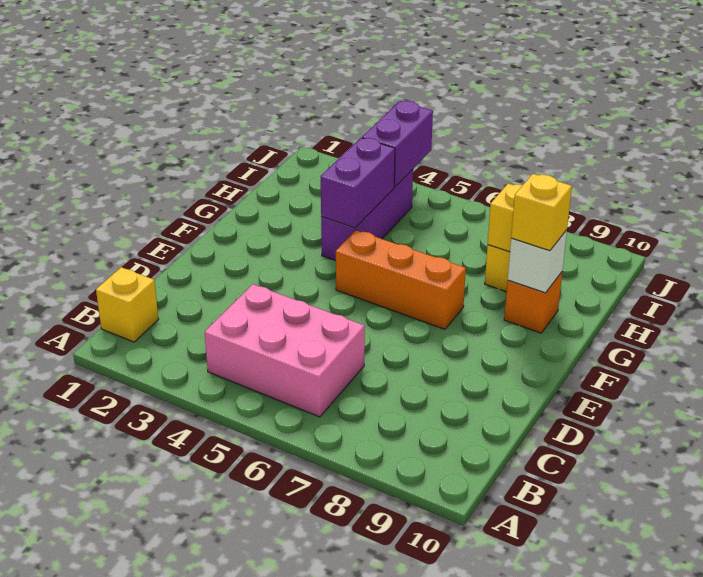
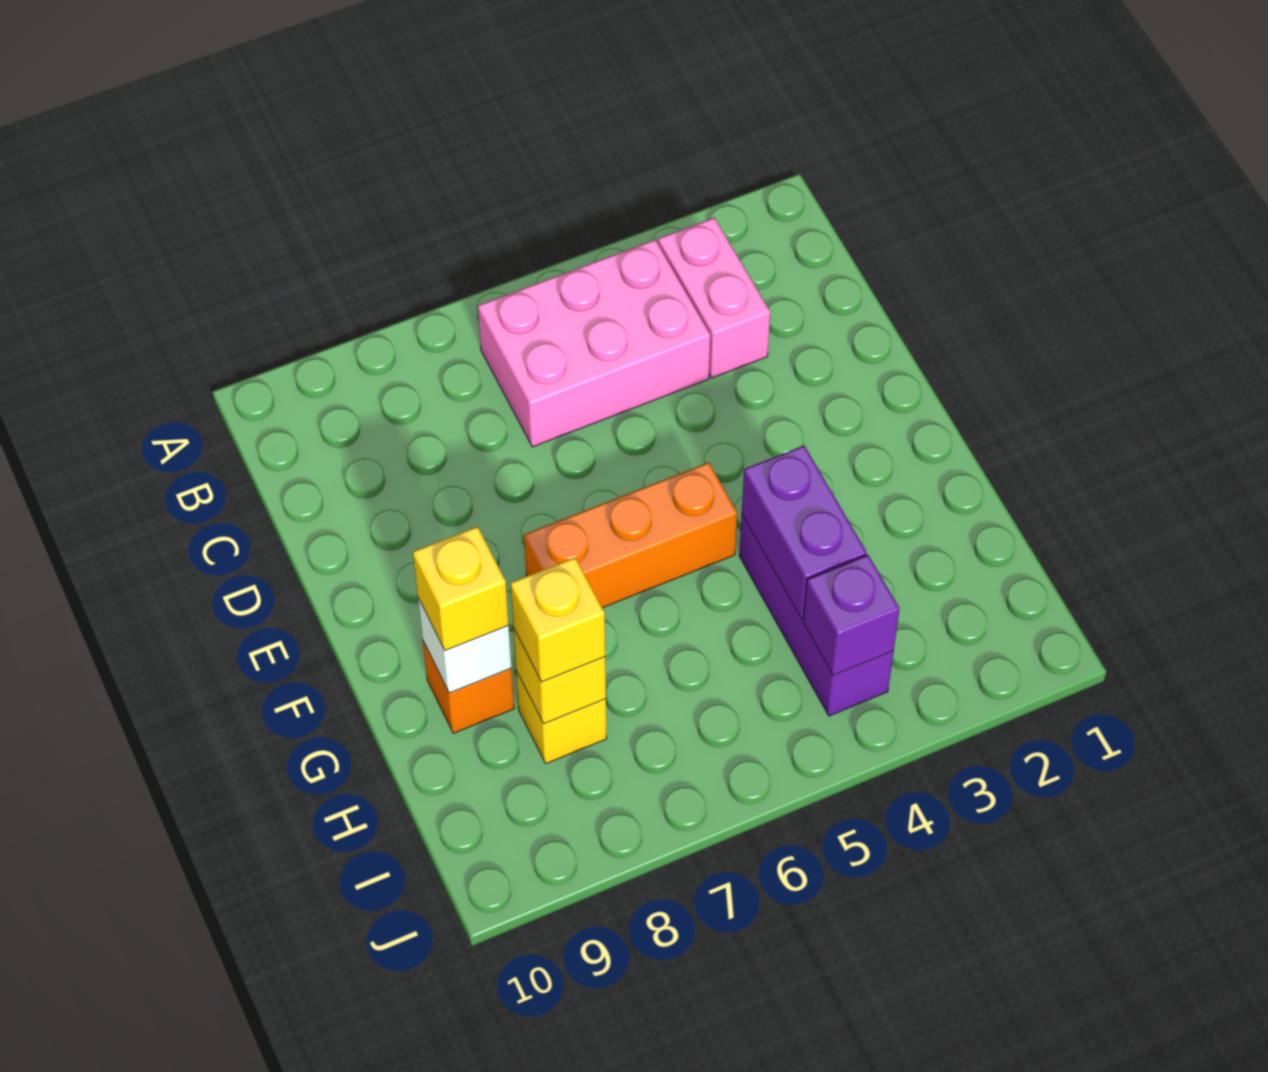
yellow 1x1 brick [96,267,159,342] -> yellow 1x1 brick moved to [511,557,605,682]
none -> pink 1x2 brick [658,218,770,378]
purple 1x2 brick [362,101,433,187] -> purple 1x1 brick [803,555,900,675]

